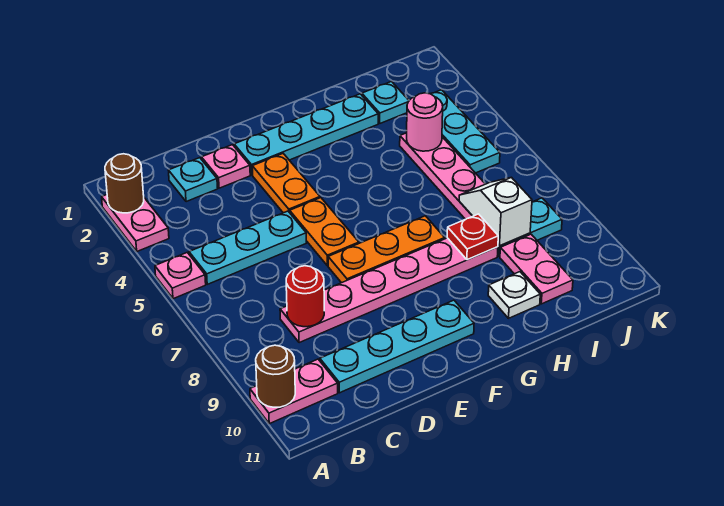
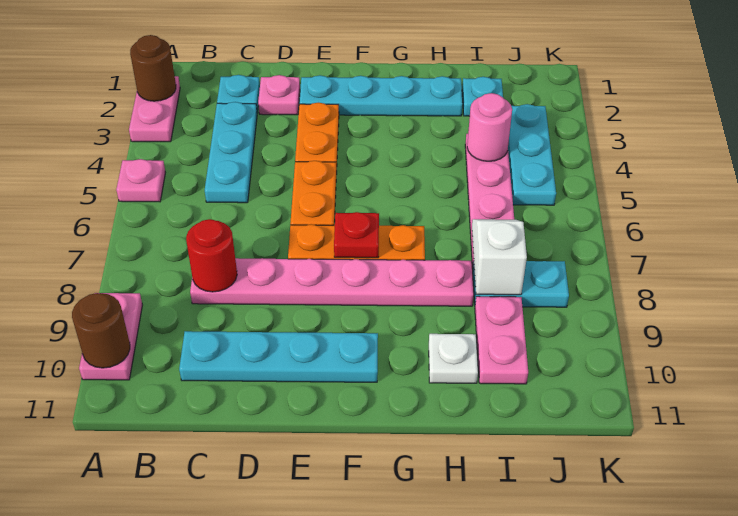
pink 1x2 plate [250,359,338,424] -> pink 1x2 plate turned to [79,293,142,380]
cyan 1x3 plate [189,211,306,284] -> cyan 1x3 plate turned to [205,102,257,203]
red 1x1 plate [447,214,498,260] -> red 1x1 plate moved to [334,212,379,258]

